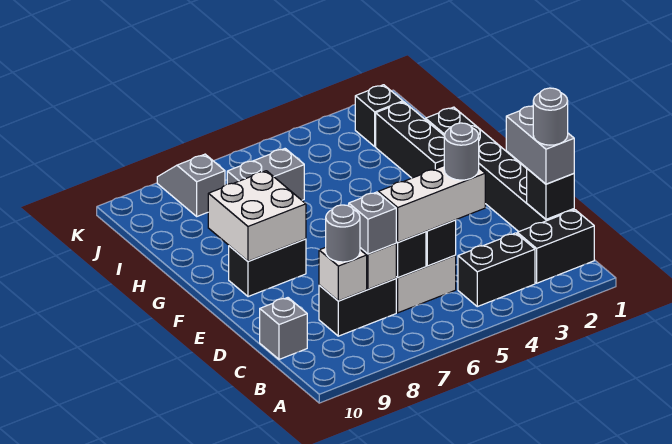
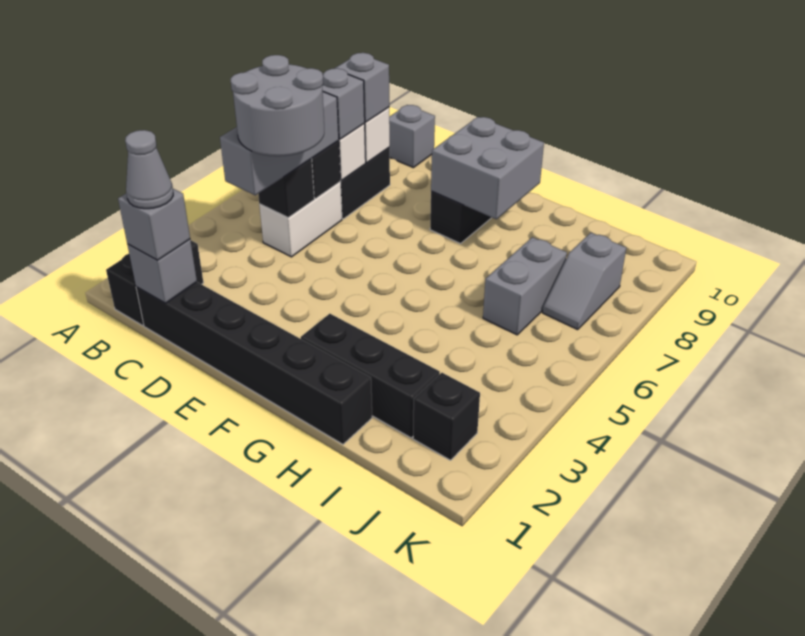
black 1x2 brick [458,233,535,307] -> none
black 1x1 brick [527,169,574,219] -> grey 1x1 brick [127,239,197,303]
grey 1x2 brick [506,106,574,184] -> grey 1x1 brick [118,189,190,260]
grey 1x1 round brick [533,88,568,145] -> grey 1x1 cone [125,130,173,209]
white 1x3 brick [378,166,485,242] -> grey 1x3 brick [220,92,339,195]
grey 1x1 round brick [444,123,479,180] -> grey 2x2 round brick [231,55,324,156]
grey 1x1 round brick [326,205,360,262] -> grey 1x1 brick [335,53,389,122]
white 2x2 brick [208,171,306,261] -> grey 2x2 brick [431,117,544,219]
grey 1x2 slope [157,154,225,216] -> grey 1x2 slope turned to [543,233,626,330]

